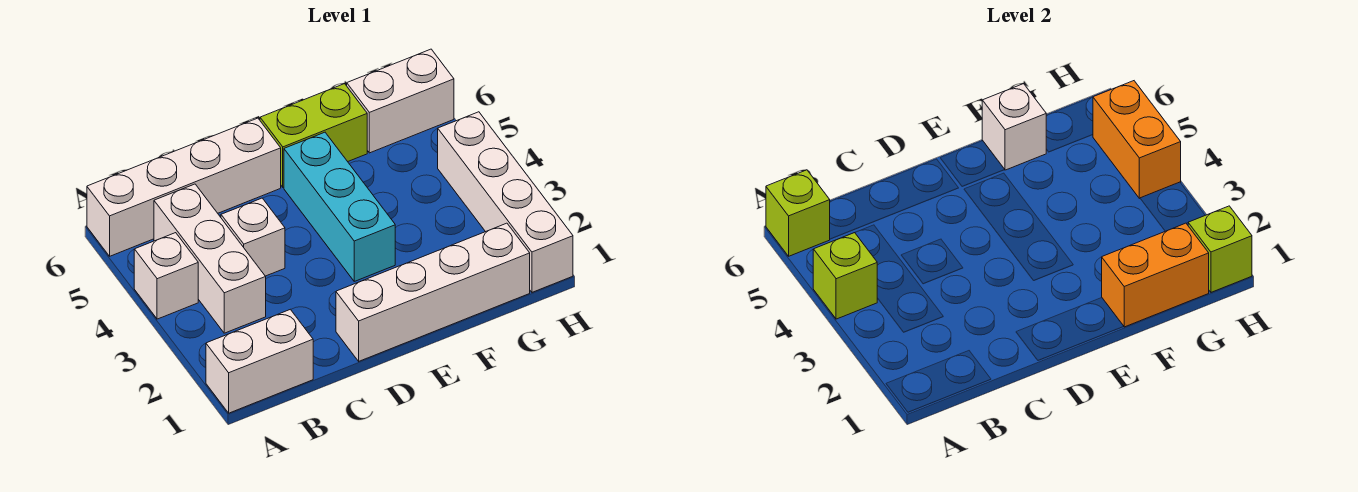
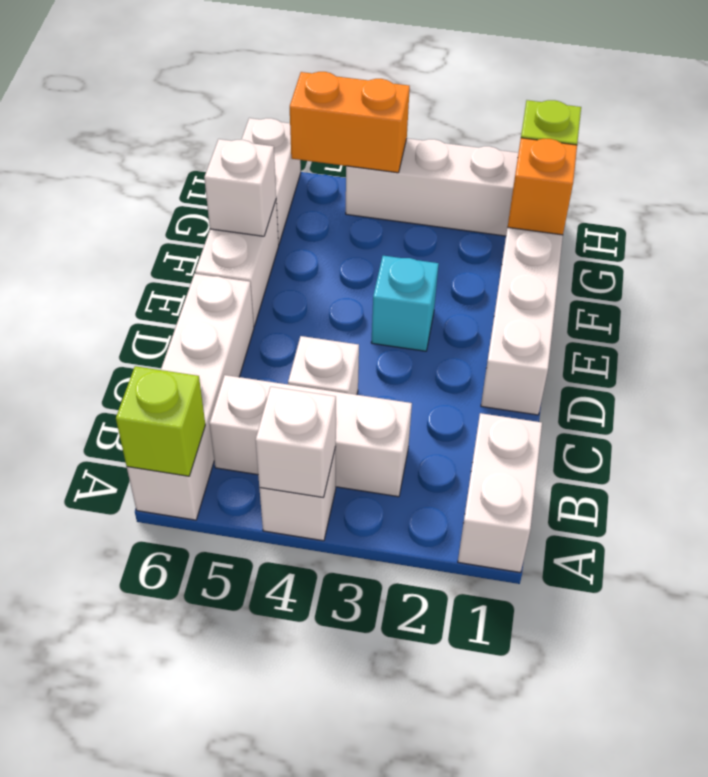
lime 1x1 brick [813,233,877,319] -> white 1x1 brick [256,387,336,498]
cyan 1x3 brick [284,132,395,281] -> cyan 1x1 brick [371,256,439,351]
lime 1x2 brick [260,84,367,187] -> white 1x2 brick [195,201,279,326]
orange 1x2 brick [1102,223,1209,327] -> orange 1x1 brick [508,138,577,235]

